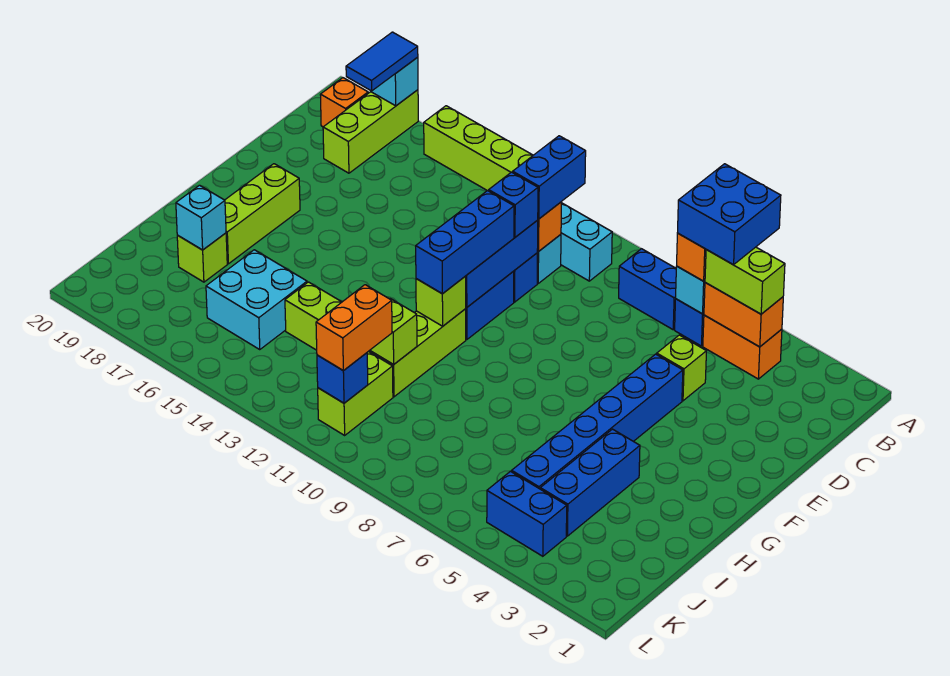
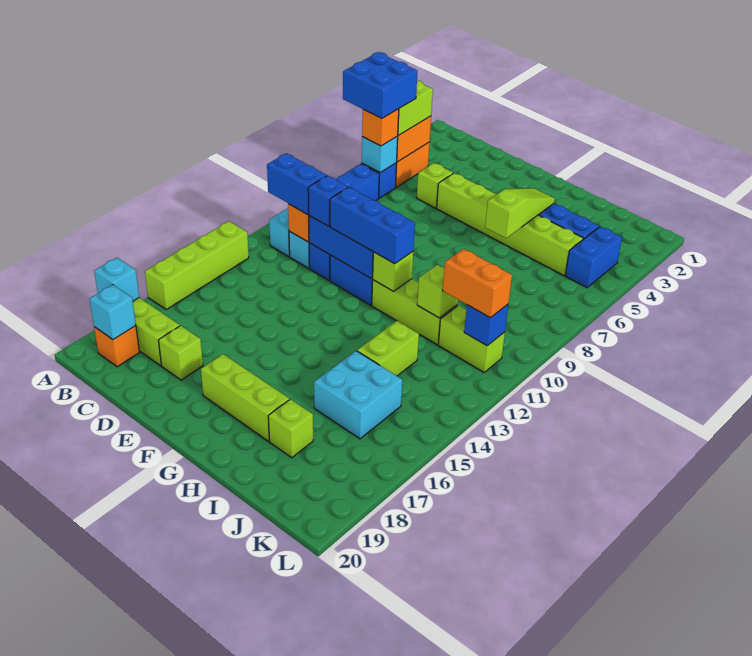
blue 1x2 tile [346,32,418,91] -> none
none -> lime 1x1 brick [159,326,203,380]
blue 1x6 brick [512,354,683,489] -> lime 1x6 brick [437,173,583,276]
none -> lime 1x3 slope [485,188,555,238]
cyan 1x1 brick [176,185,226,250] -> cyan 1x1 brick moved to [90,285,136,340]

